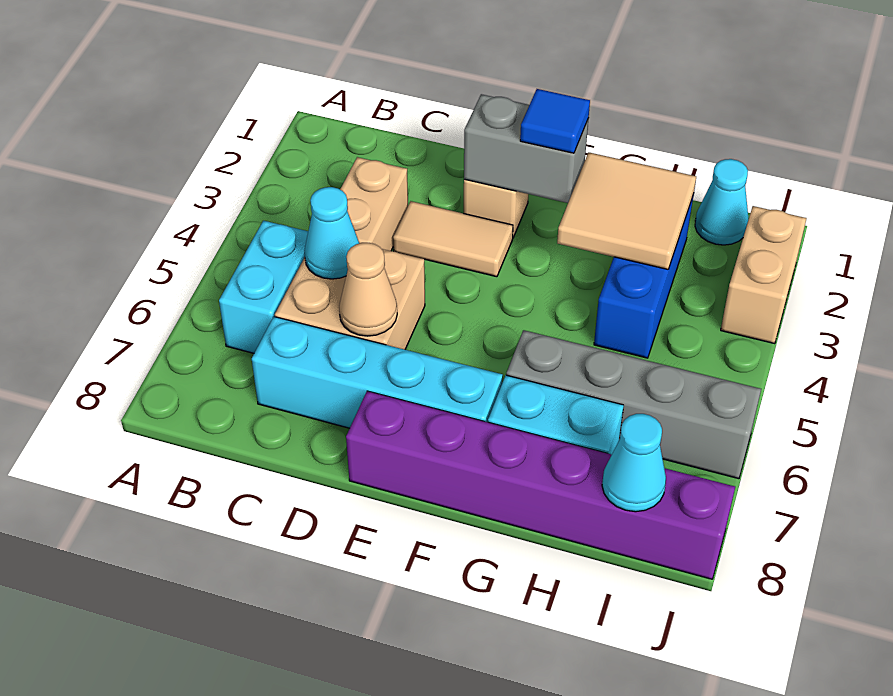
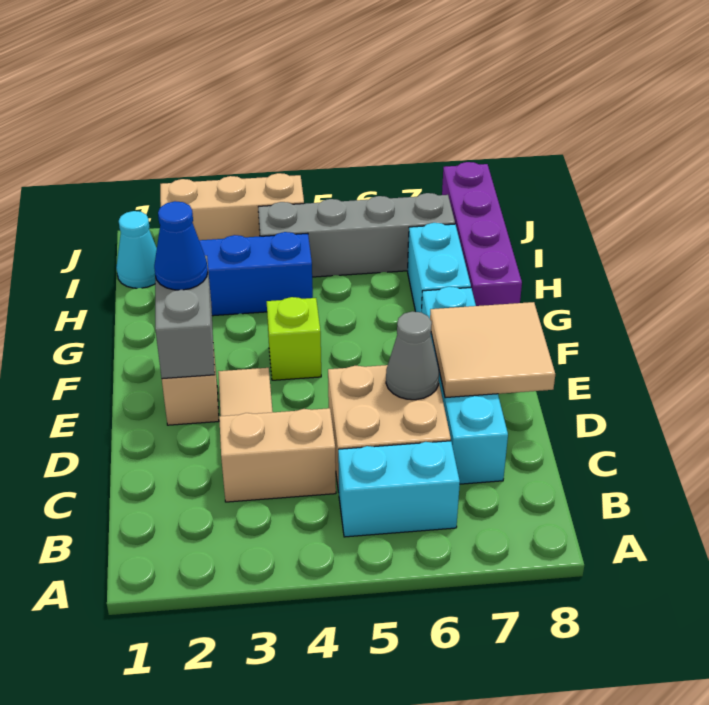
cyan 1x1 cone [304,187,359,279] -> none
tan 1x1 cone [339,243,397,336] -> grey 1x1 cone [386,311,439,400]
purple 1x6 brick [346,391,735,579] -> purple 1x4 brick [442,162,522,306]
blue 1x1 tile [520,89,590,153] -> blue 1x1 cone [154,201,208,290]
none -> lime 1x1 brick [267,297,321,380]
tan 2x2 tile [557,152,696,269] -> tan 2x2 tile moved to [430,302,555,398]
grey 1x4 brick [506,330,761,479] -> grey 1x4 brick turned to [258,193,455,277]
cyan 1x1 cone [602,414,666,512] -> none
tan 1x2 brick [721,206,807,344] -> tan 1x3 brick [160,173,304,240]

